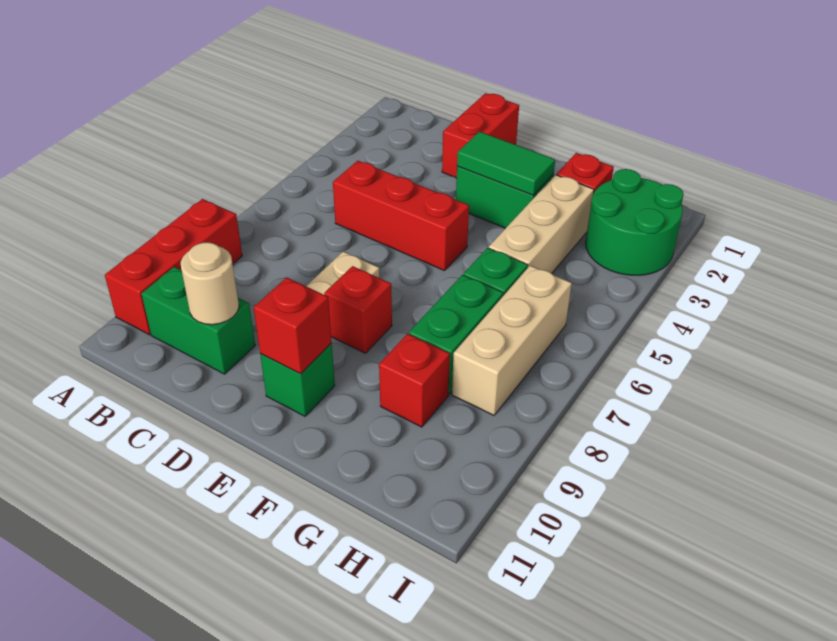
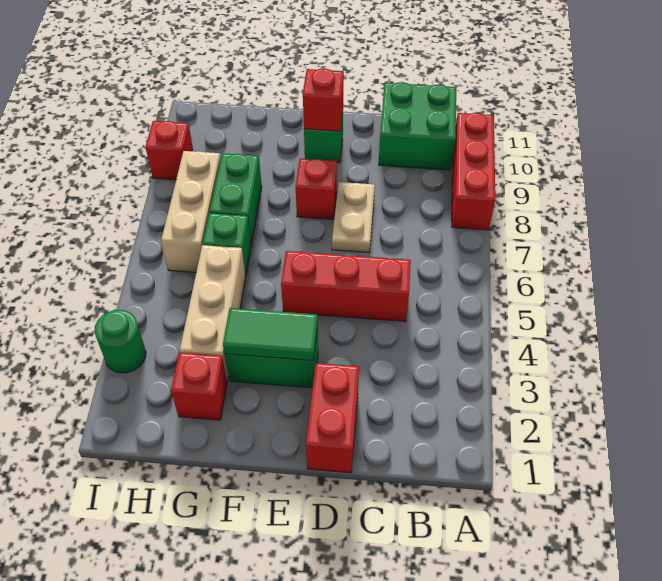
green 1x2 brick [142,267,255,374] -> green 2x2 brick [379,82,456,170]
tan 1x1 round brick [181,242,239,325] -> none
red 1x1 brick [379,334,450,427] -> red 1x1 brick moved to [145,121,193,180]
green 2x2 round brick [586,169,684,275] -> green 1x1 round brick [94,310,146,373]

